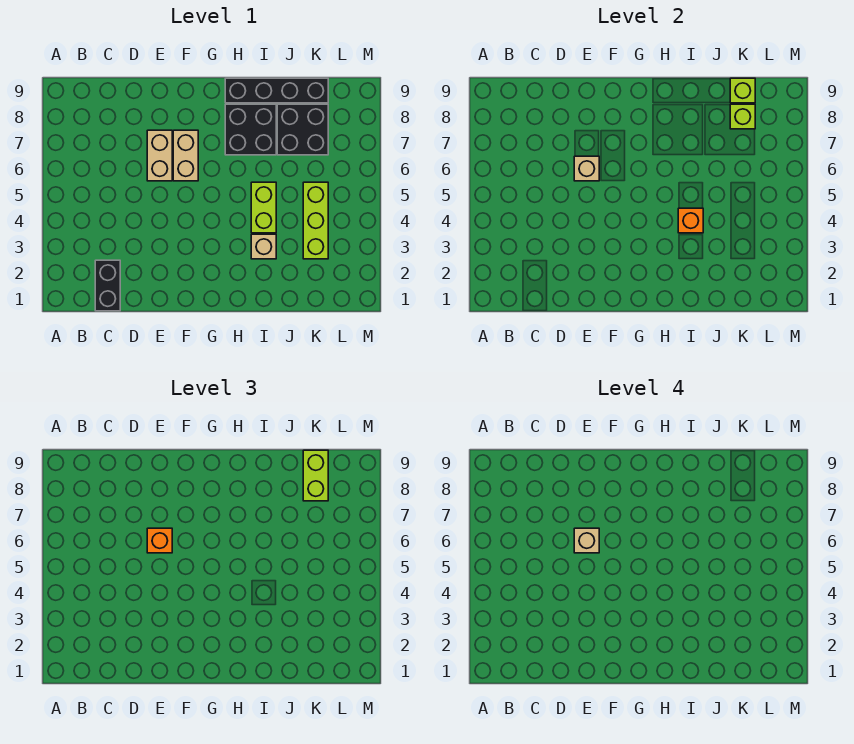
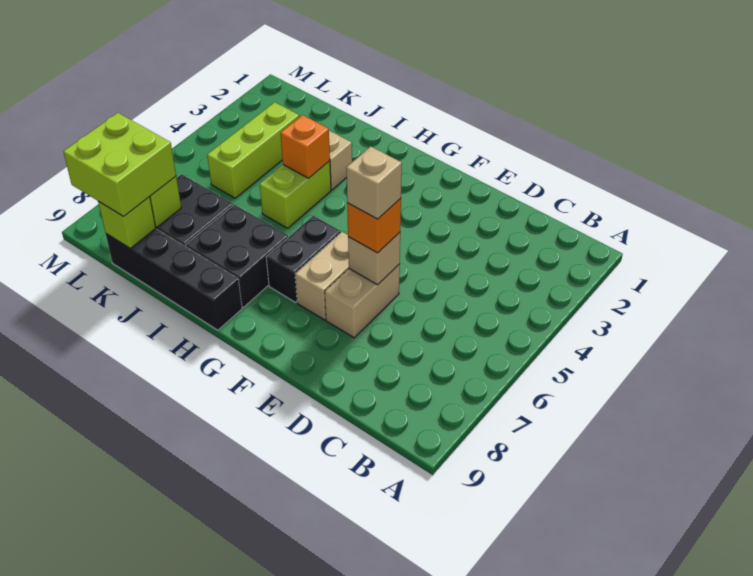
black 1x2 brick [95,260,120,311] -> black 1x2 brick moved to [266,216,341,303]
lime 1x2 brick [303,450,328,501] -> lime 2x2 brick [63,113,176,216]

